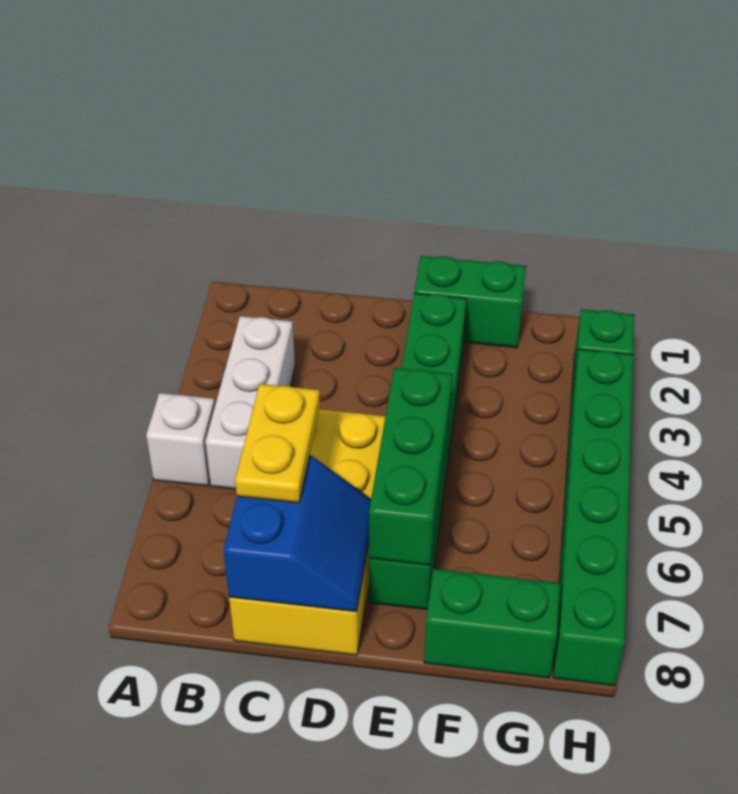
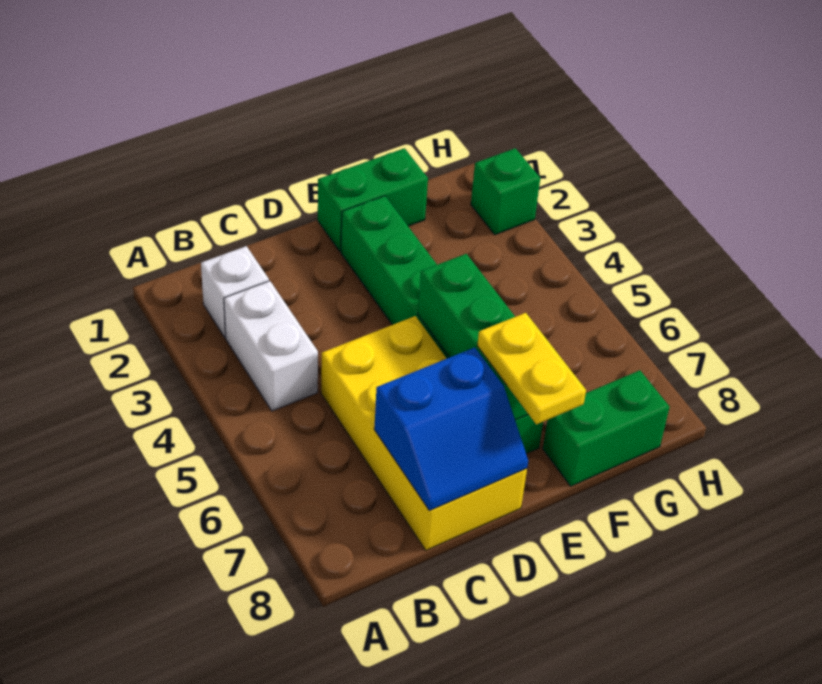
white 1x1 brick [146,393,215,486] -> white 1x1 brick moved to [201,246,269,338]
white 1x3 brick [205,316,295,489] -> white 1x2 brick [224,281,318,411]
yellow 1x2 plate [235,384,320,503] -> yellow 1x2 plate moved to [477,313,586,424]
blue 2x2 slope [224,455,371,612] -> blue 2x2 slope turned to [374,347,528,511]
green 1x6 brick [553,349,633,686] -> none

